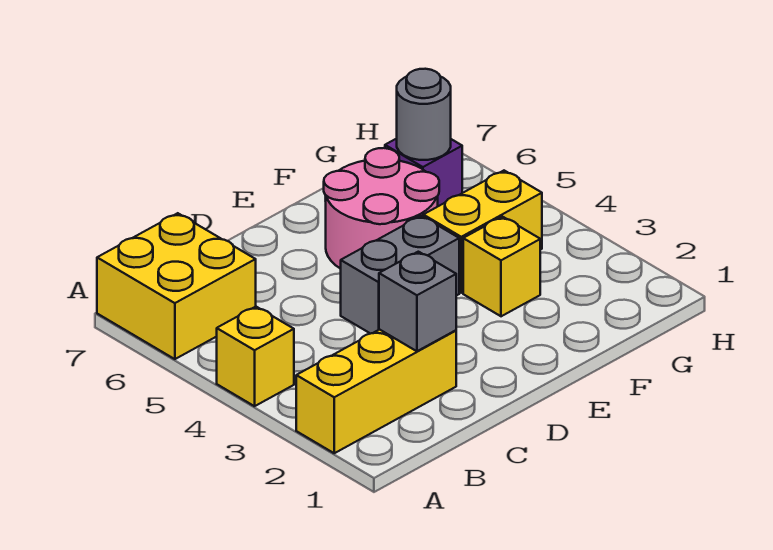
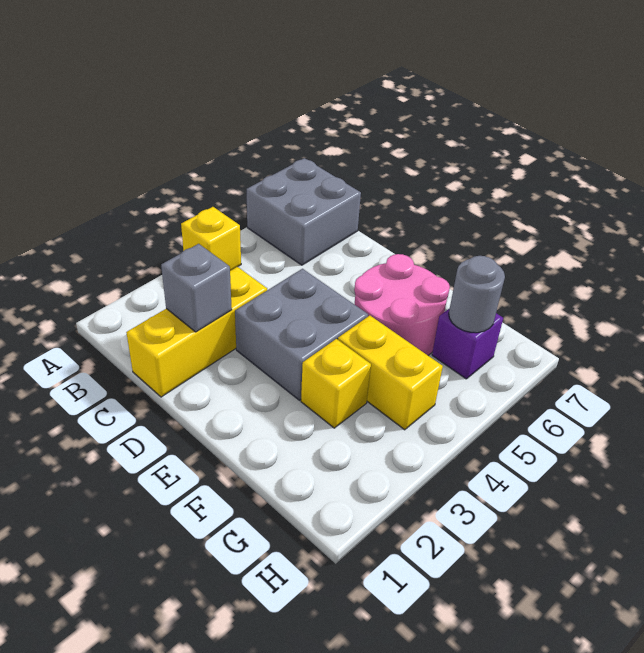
yellow 1x3 brick [296,329,456,453] -> yellow 1x3 brick turned to [126,267,267,397]
yellow 2x2 brick [97,213,256,359] -> grey 2x2 brick [247,158,361,265]
grey 1x2 brick [341,216,459,334] -> grey 2x2 brick [235,269,368,400]

